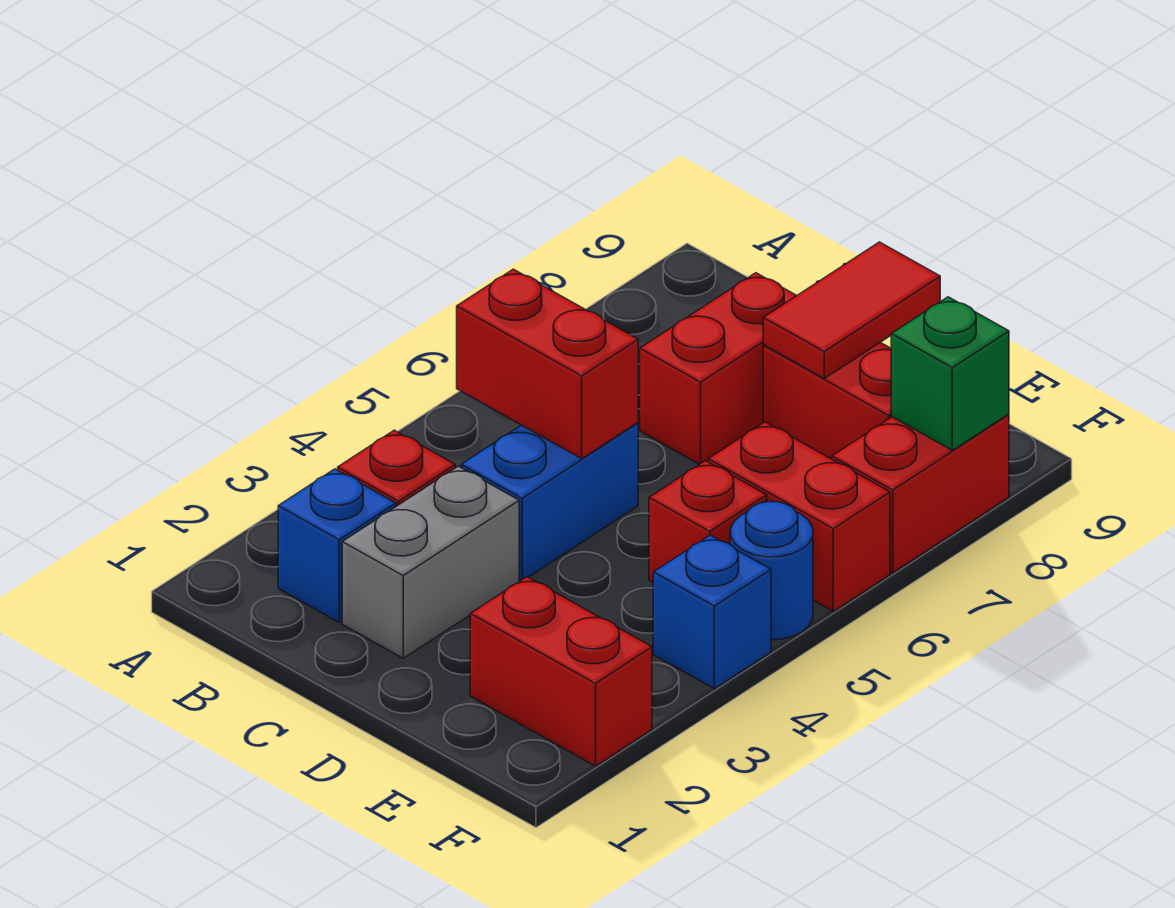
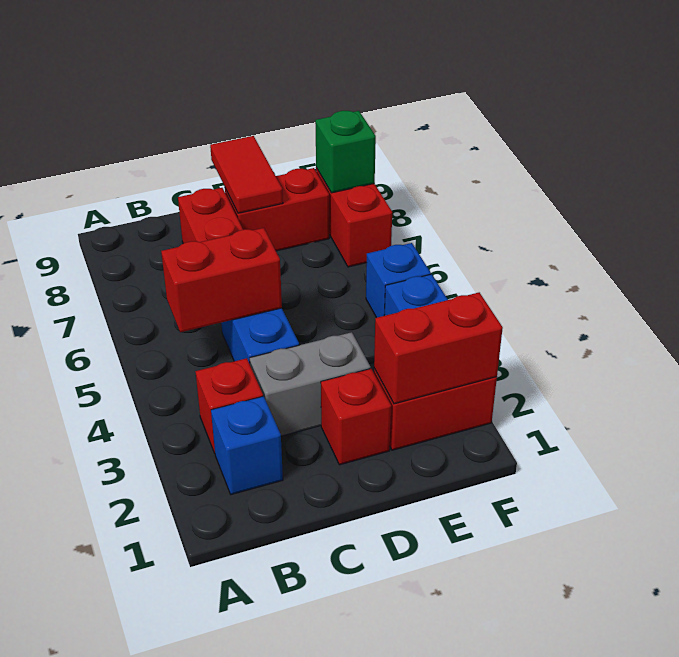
grey 1x2 brick [342,466,519,658] -> grey 1x2 brick turned to [250,332,371,436]
red 1x1 brick [649,461,767,582] -> red 1x1 brick moved to [321,369,391,465]
red 1x2 brick [708,422,890,611] -> red 1x2 brick moved to [374,292,503,404]
blue 1x1 round brick [730,502,813,640] -> blue 1x1 brick [366,243,431,318]

